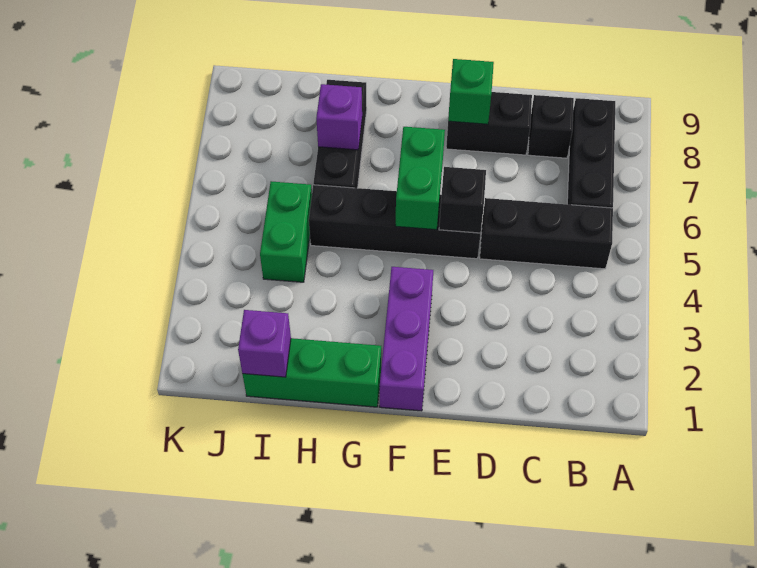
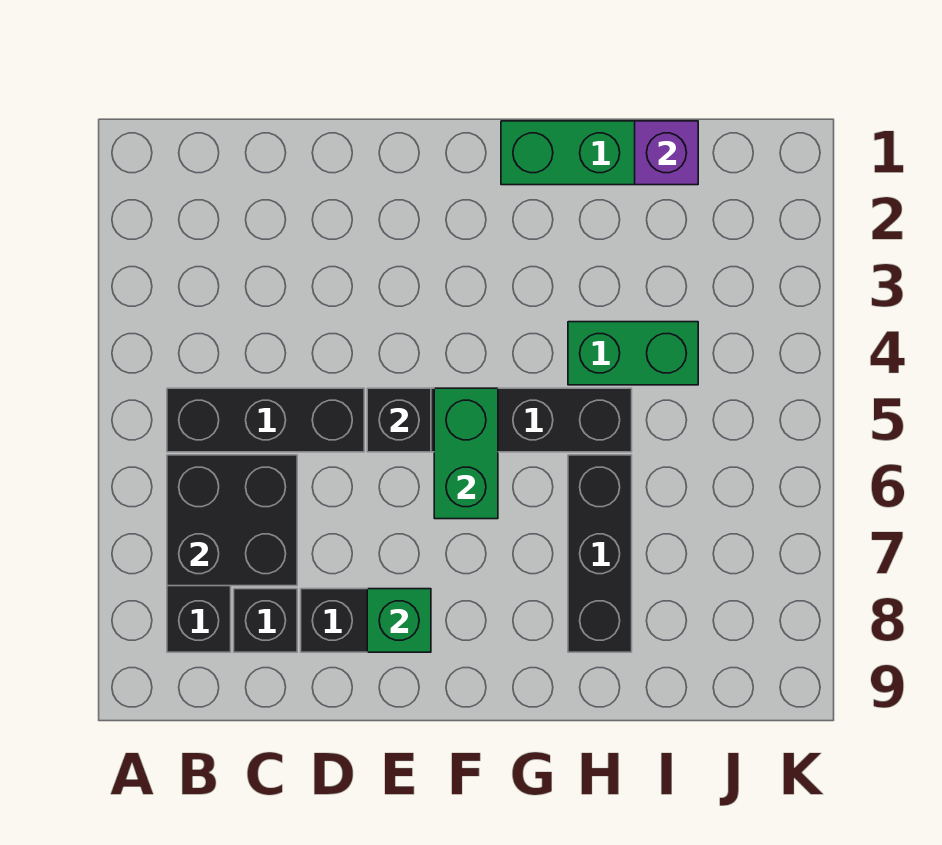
none -> black 2x2 brick [167,455,297,586]
purple 1x3 brick [380,267,433,411] -> none
purple 1x1 brick [316,84,362,150] -> none
green 1x2 brick [260,181,312,282] -> green 1x2 brick turned to [568,322,698,385]

